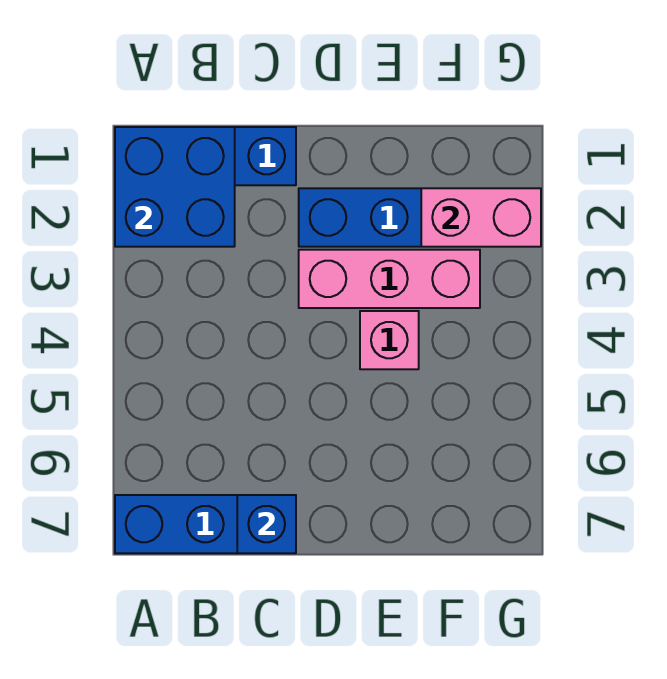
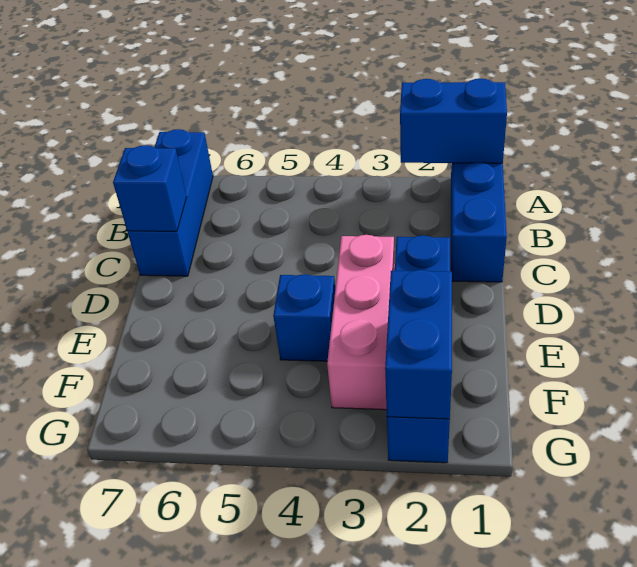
blue 2x2 brick [115,127,235,247] -> blue 1x2 brick [400,79,507,163]
pink 1x1 brick [360,311,419,369] -> blue 1x1 brick [273,274,335,361]
pink 1x2 brick [421,188,541,247] -> blue 1x2 brick [385,270,452,419]

